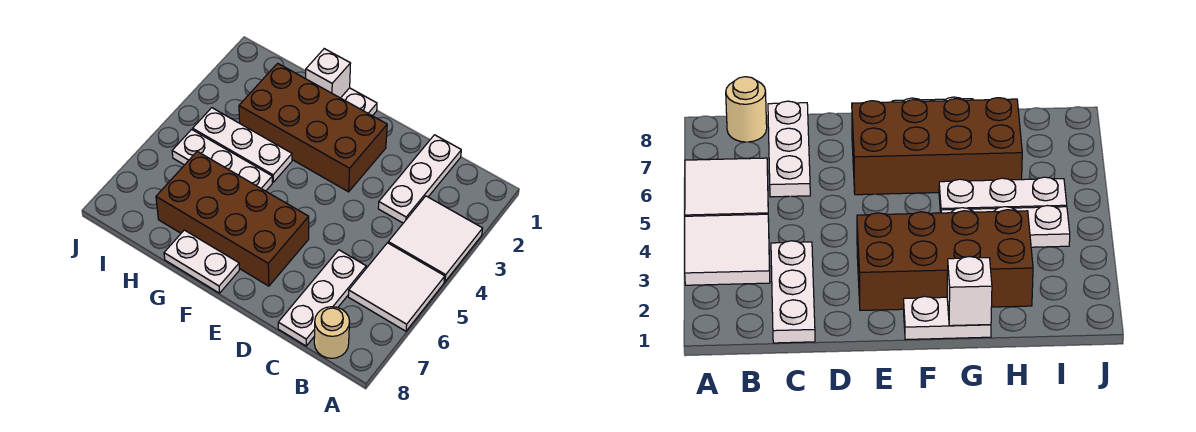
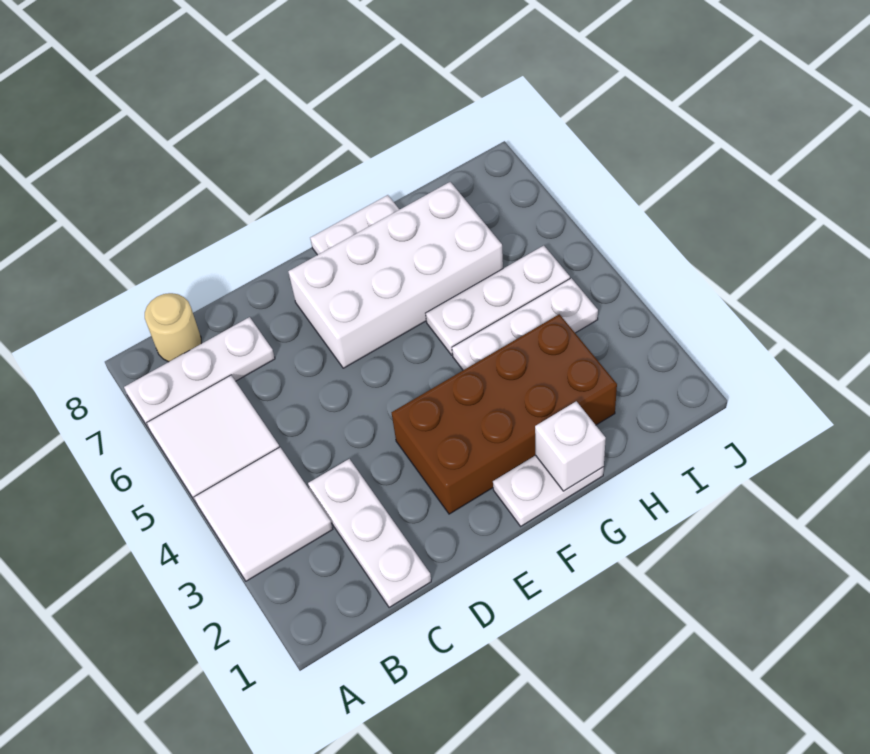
white 1x3 plate [278,250,366,346] -> white 1x3 plate turned to [124,317,275,429]
brown 2x4 brick [156,151,309,286] -> white 2x4 brick [288,182,503,368]

